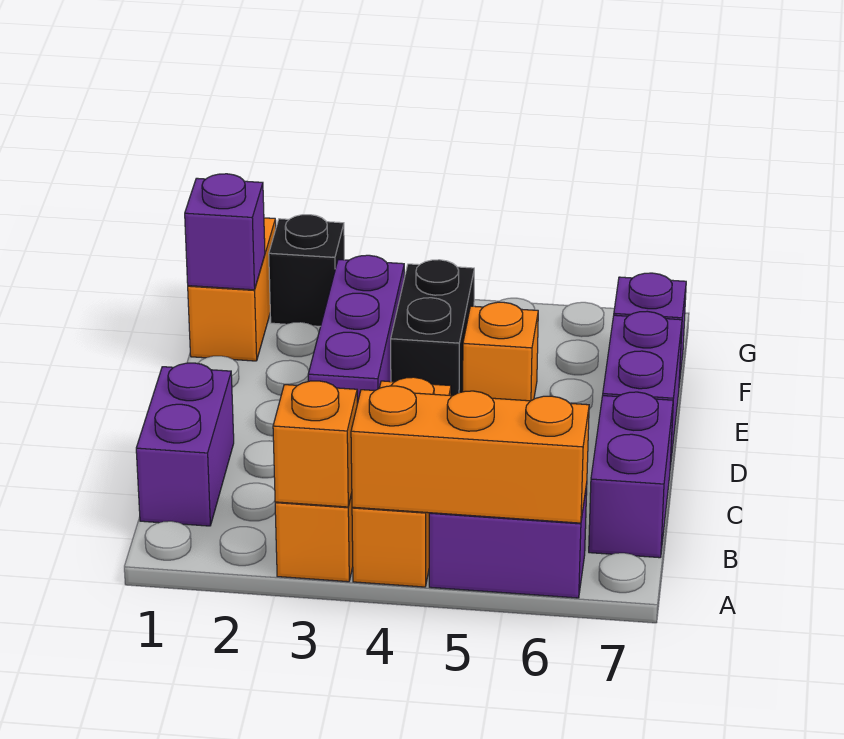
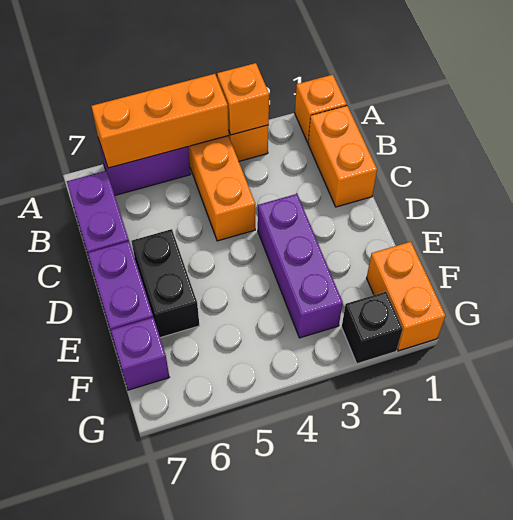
purple 1x2 brick [136,363,234,526] -> orange 1x2 brick [308,106,377,207]
black 1x2 brick [391,260,474,396] -> black 1x2 brick moved to [131,229,200,338]
orange 1x1 brick [463,302,538,401] -> orange 1x1 brick moved to [295,75,347,142]
purple 1x1 brick [185,174,265,290] -> none

